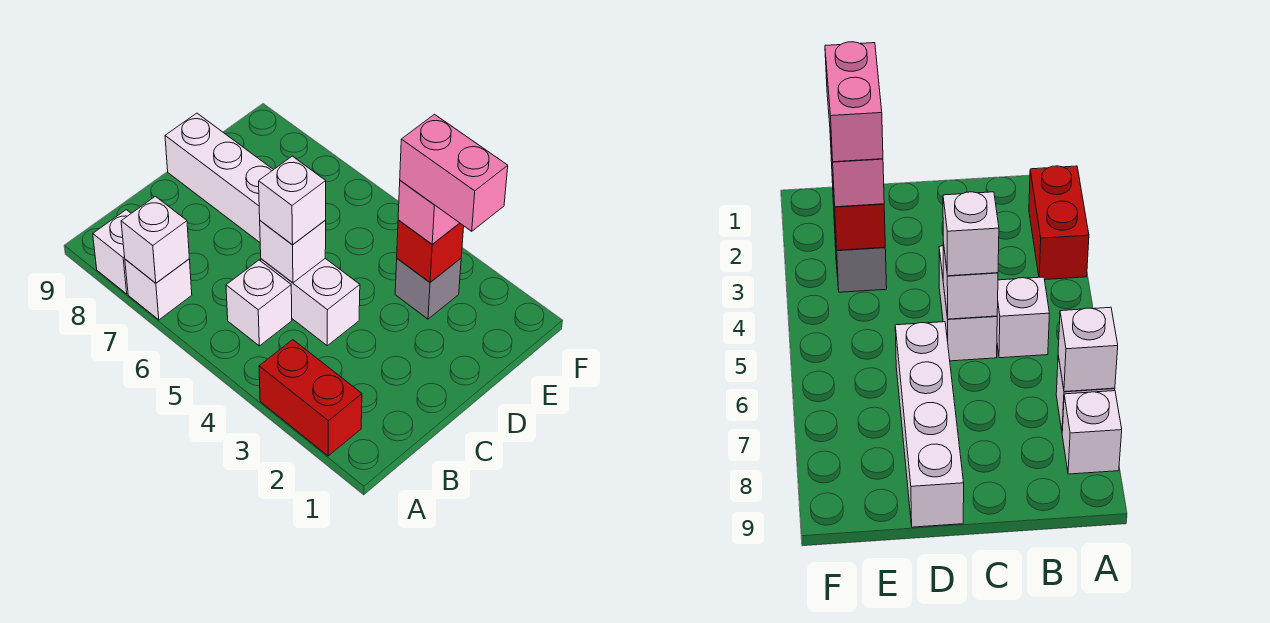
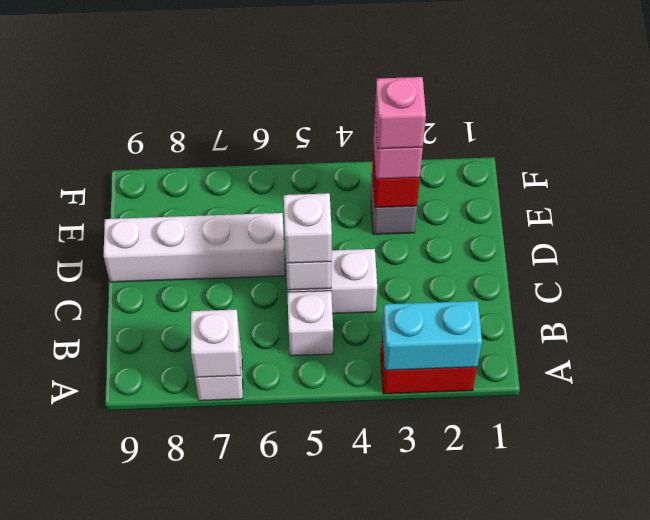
none -> cyan 1x2 brick [382,301,482,370]
white 1x1 brick [93,210,131,294] -> none
pink 1x2 brick [400,114,508,231] -> pink 1x1 brick [375,77,426,149]

